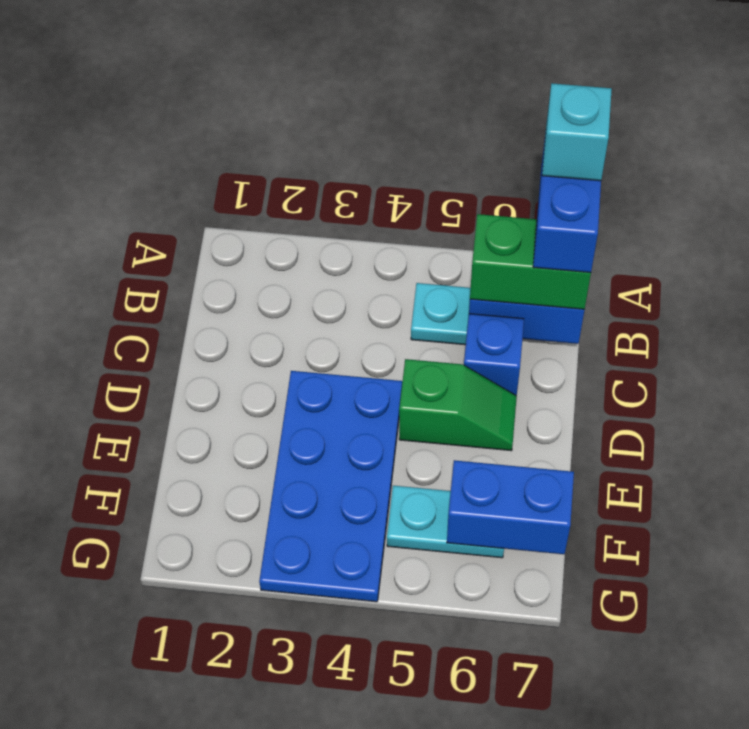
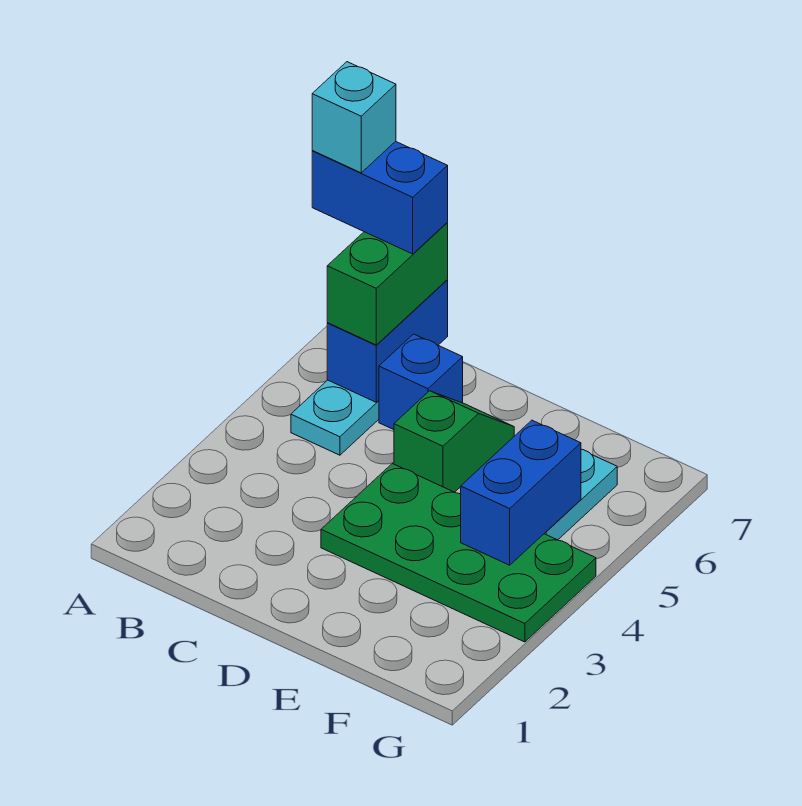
blue 2x4 plate [259,371,402,602] -> green 2x4 plate [321,464,596,642]
blue 1x2 brick [447,460,574,554] -> blue 1x2 brick moved to [461,420,581,565]

